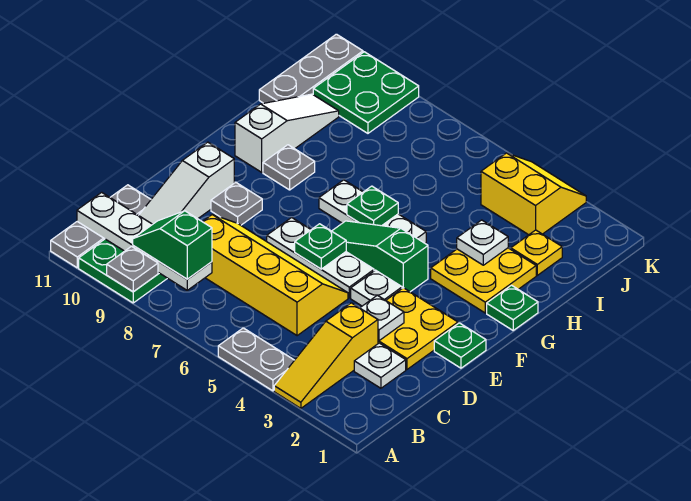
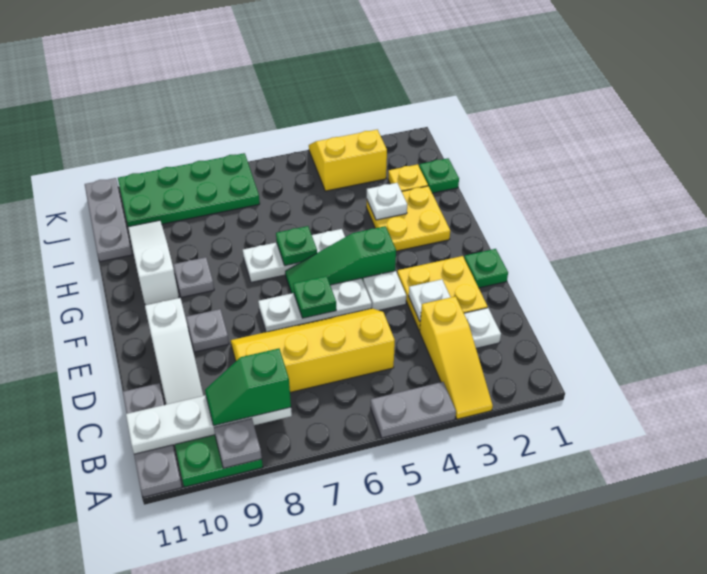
green 1x1 plate [487,285,538,330] -> green 1x1 plate moved to [419,158,459,193]
green 2x2 plate [313,52,419,133] -> green 2x4 plate [118,153,260,227]

